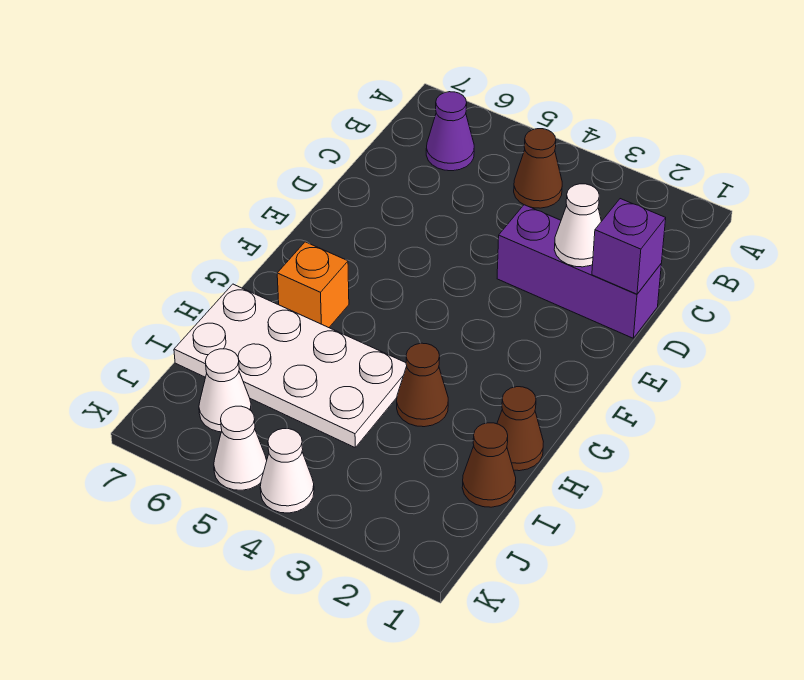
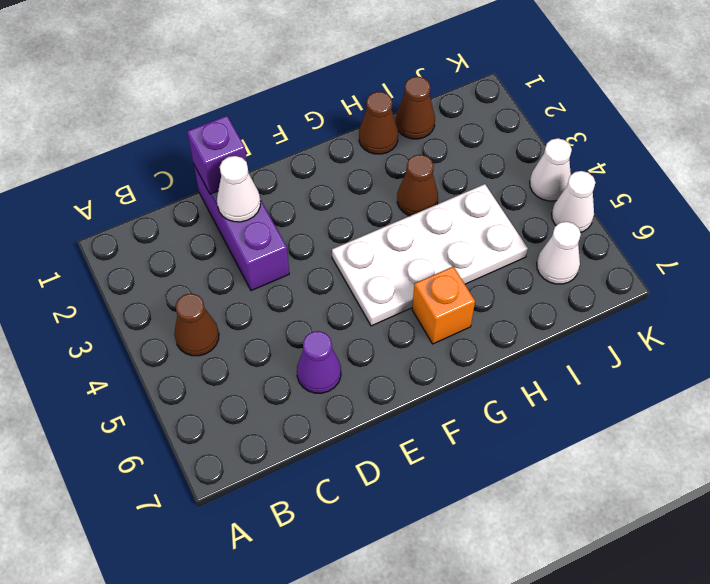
purple 1x1 cone [426,92,474,171] -> purple 1x1 cone moved to [297,331,341,393]
white 2x4 plate [174,284,407,447] -> white 2x4 plate turned to [332,184,528,326]

